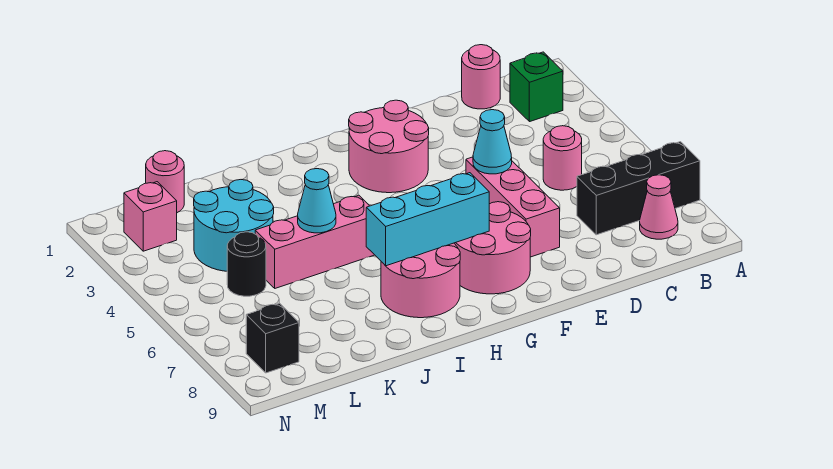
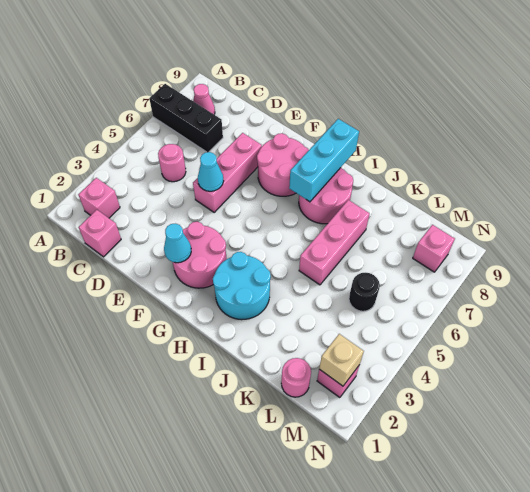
green 1x1 brick [510,52,563,122] -> pink 1x1 brick [78,178,120,218]
pink 1x1 round brick [462,45,500,109] -> pink 1x1 brick [79,210,121,257]
cyan 1x3 brick [366,173,489,266] -> cyan 1x3 brick turned to [289,119,359,202]
pink 1x3 brick [255,195,374,288] -> pink 1x3 brick turned to [299,200,370,285]
cyan 1x1 cone [298,169,336,233] -> cyan 1x1 cone moved to [164,224,191,263]
cyan 2x2 round brick [194,180,274,271] -> cyan 2x2 round brick moved to [213,252,271,320]
none -> tan 1x1 brick [319,334,364,386]
black 1x1 brick [246,303,299,373] -> pink 1x1 brick [413,225,455,272]

